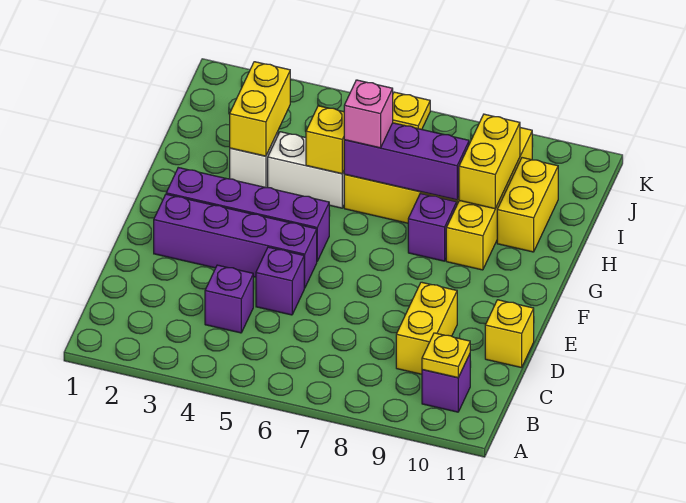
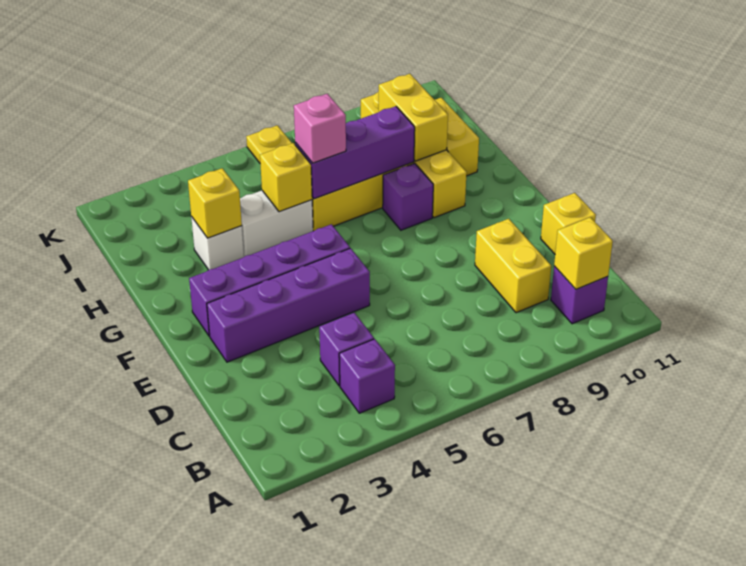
yellow 1x1 plate [422,333,470,378] -> yellow 1x1 brick [554,217,613,289]
purple 1x1 brick [256,247,304,315] -> purple 1x1 brick moved to [339,339,395,413]
yellow 1x2 brick [230,62,290,156] -> yellow 1x1 brick [188,168,242,238]

